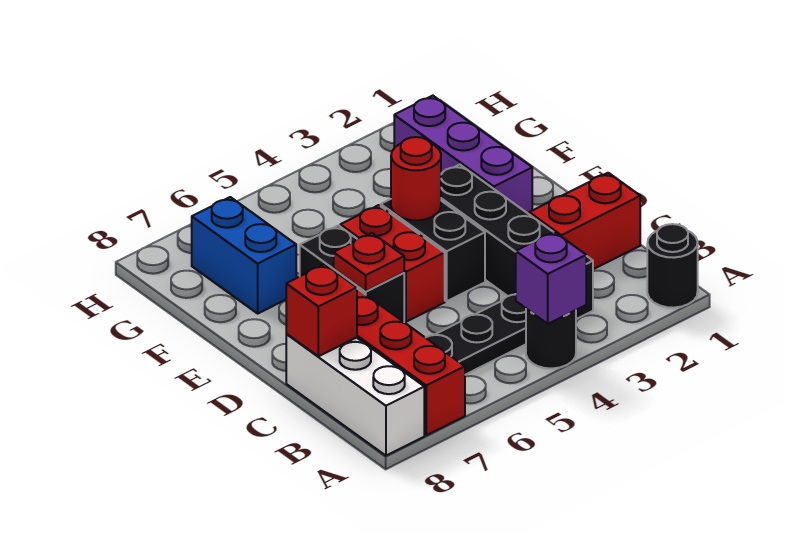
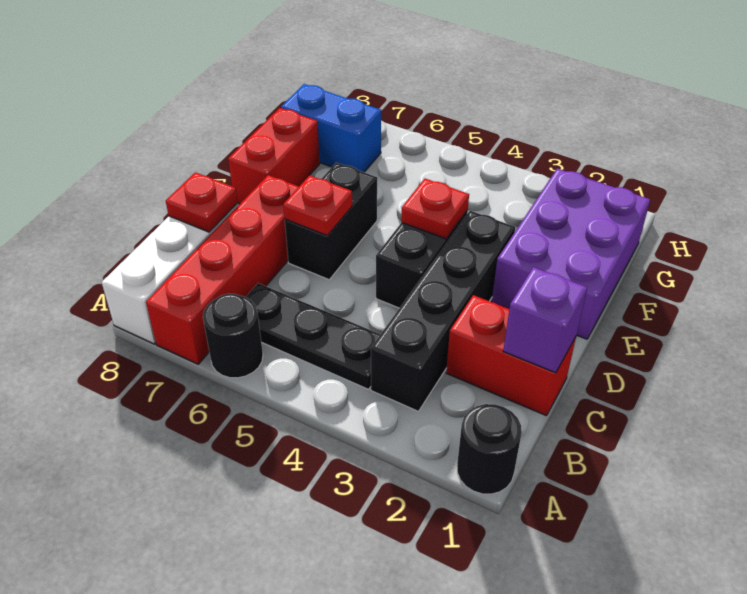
black 1x1 round brick [526,309,576,368] -> black 1x1 round brick moved to [203,294,263,378]
purple 1x1 brick [516,232,586,324] -> purple 1x1 brick moved to [503,267,587,373]
red 1x1 brick [286,264,357,356] -> red 1x1 plate [166,172,238,232]
red 1x2 brick [340,205,445,322] -> red 1x2 brick moved to [228,108,320,204]
purple 1x3 brick [394,96,532,214] -> purple 2x3 brick [492,168,650,339]
red 1x1 round brick [391,137,441,221] -> red 1x1 plate [401,179,469,239]
blue 1x2 brick [192,197,296,313] -> blue 1x2 brick turned to [281,84,381,172]

